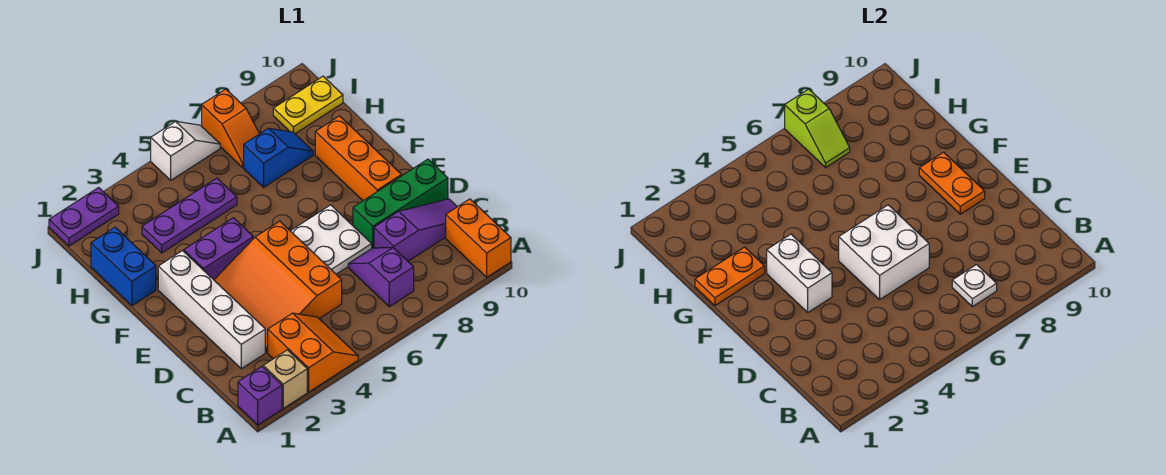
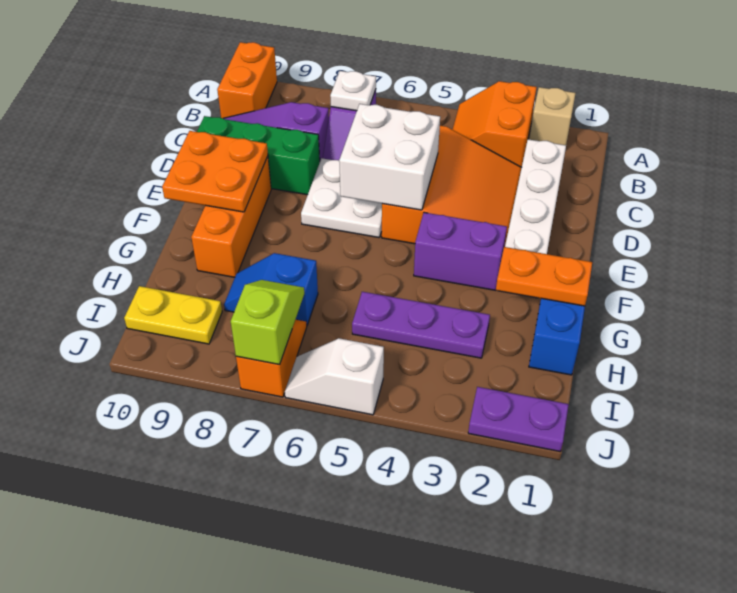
purple 1x1 brick [238,367,282,425] -> none
white 1x2 brick [767,234,832,312] -> none
orange 1x2 plate [919,152,985,214] -> orange 2x2 plate [162,131,268,212]

